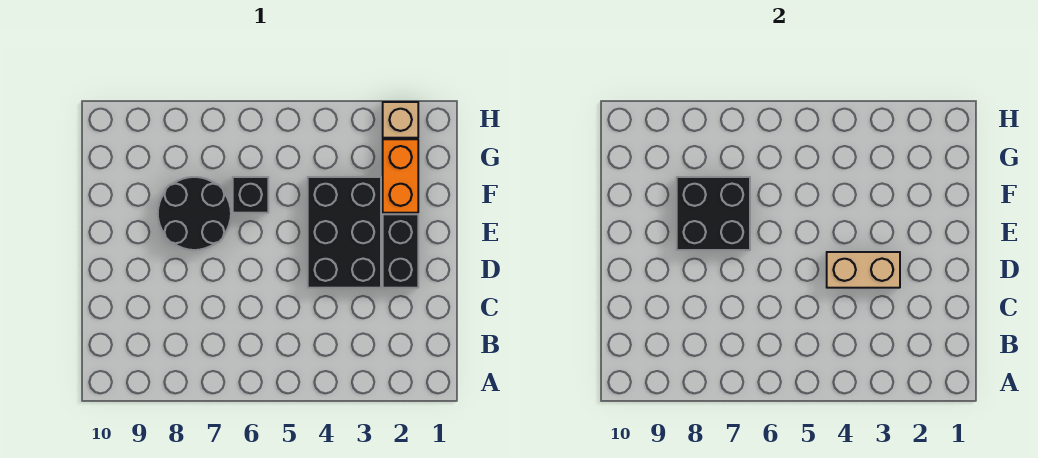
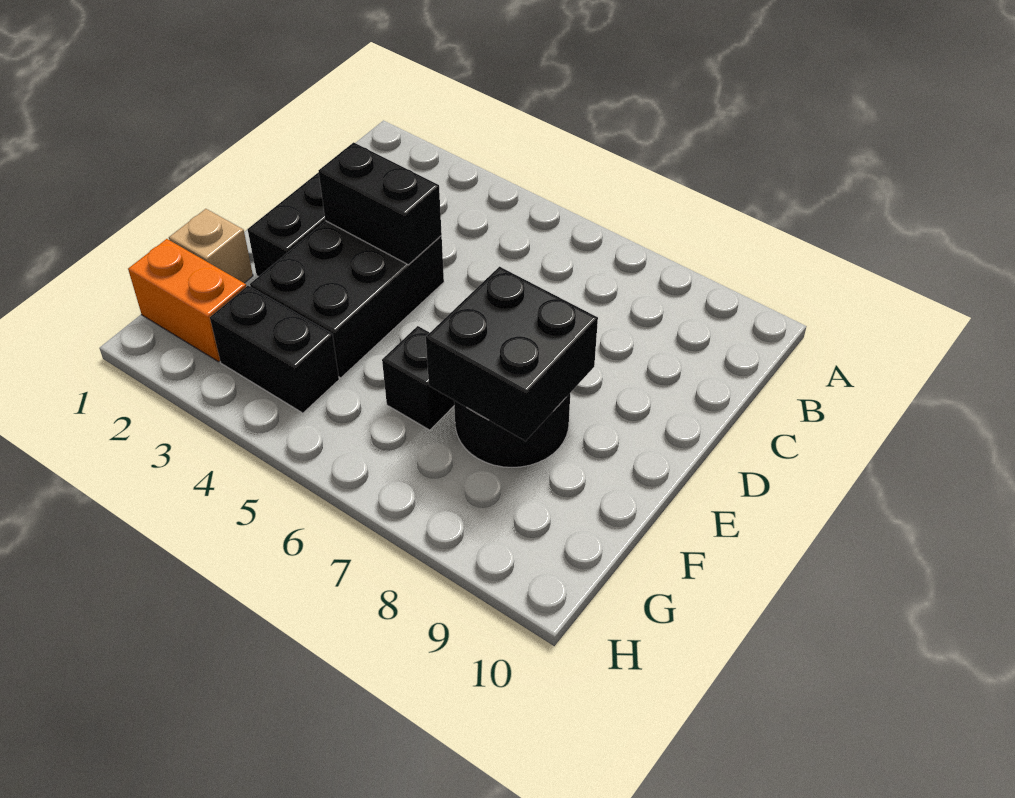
tan 1x2 brick [827,252,900,288] -> black 1x2 brick [319,142,442,265]
orange 1x2 brick [383,139,418,213] -> orange 1x2 brick turned to [128,239,246,362]
none -> black 1x2 brick [210,286,339,413]
tan 1x1 brick [383,102,418,138] -> tan 1x1 brick moved to [169,209,253,283]

